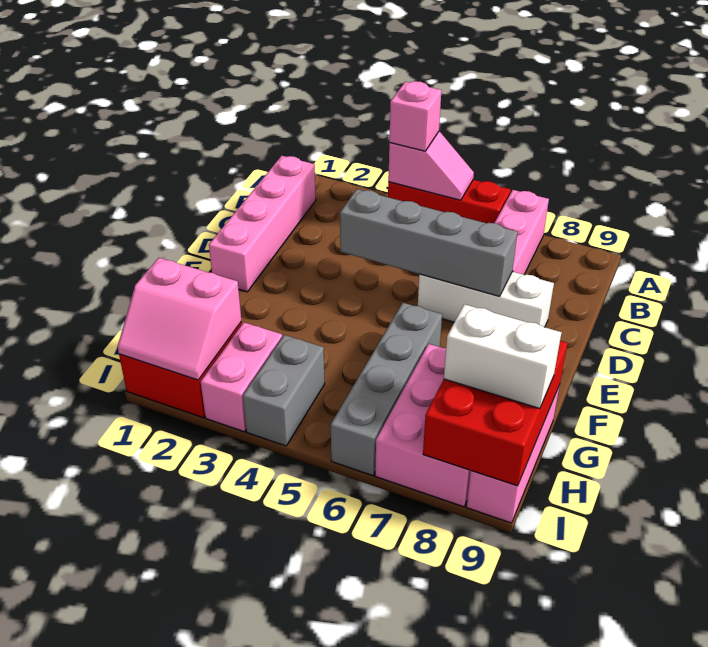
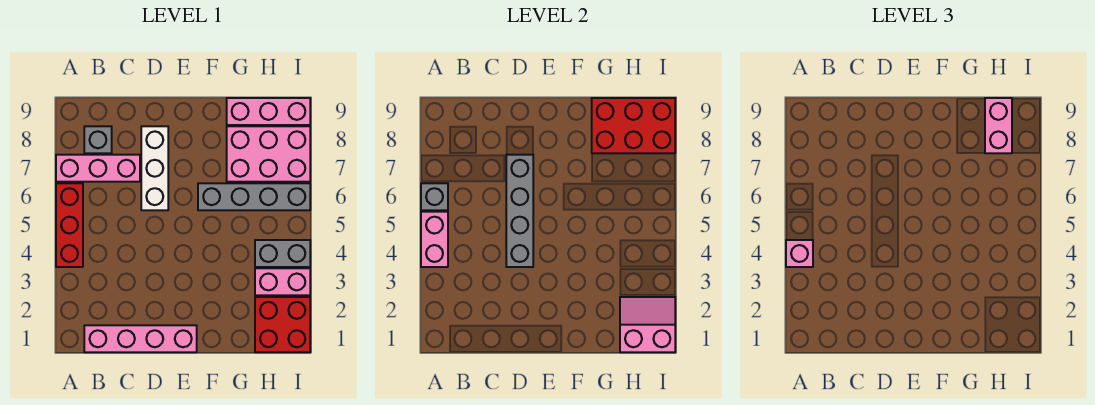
pink 1x2 slope [388,132,474,200] -> pink 1x2 brick [421,212,448,267]
none -> grey 1x1 brick [421,183,448,210]
none -> grey 1x1 brick [84,126,112,153]
pink 2x2 slope [117,258,241,380] -> pink 2x2 slope turned to [620,297,675,352]
white 1x2 brick [444,304,562,409] -> pink 1x2 brick [985,98,1012,153]

